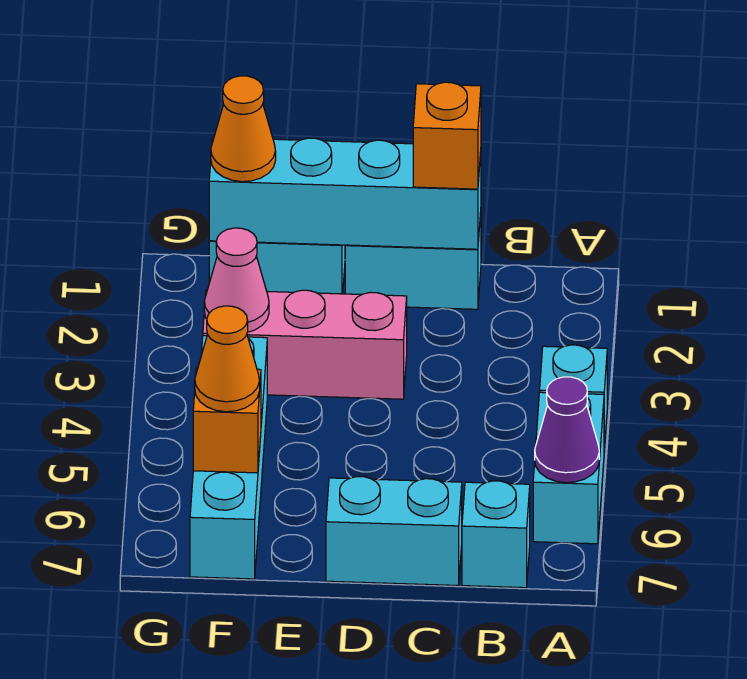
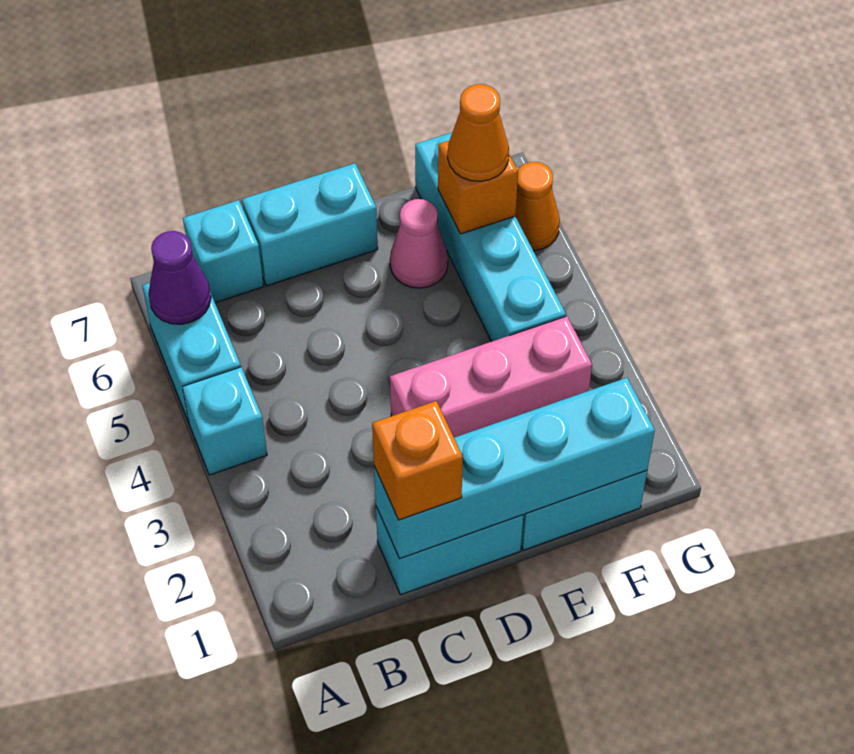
orange 1x1 cone [211,76,276,182] -> orange 1x1 cone moved to [515,162,560,251]
pink 1x1 cone [204,228,269,332] -> pink 1x1 cone moved to [390,199,448,288]

